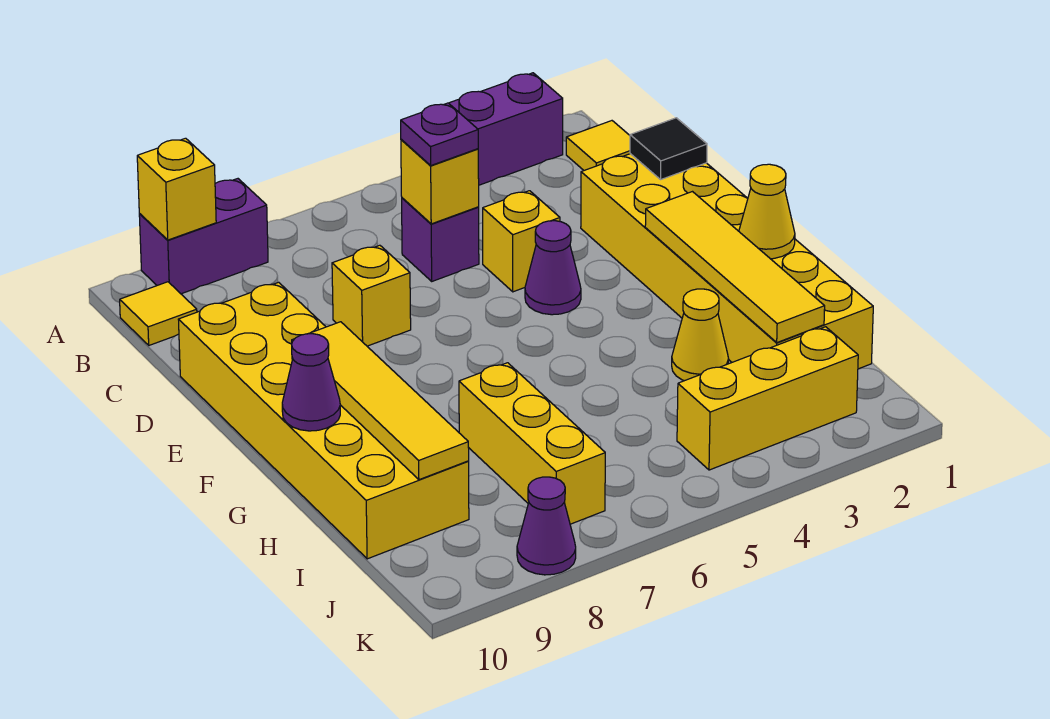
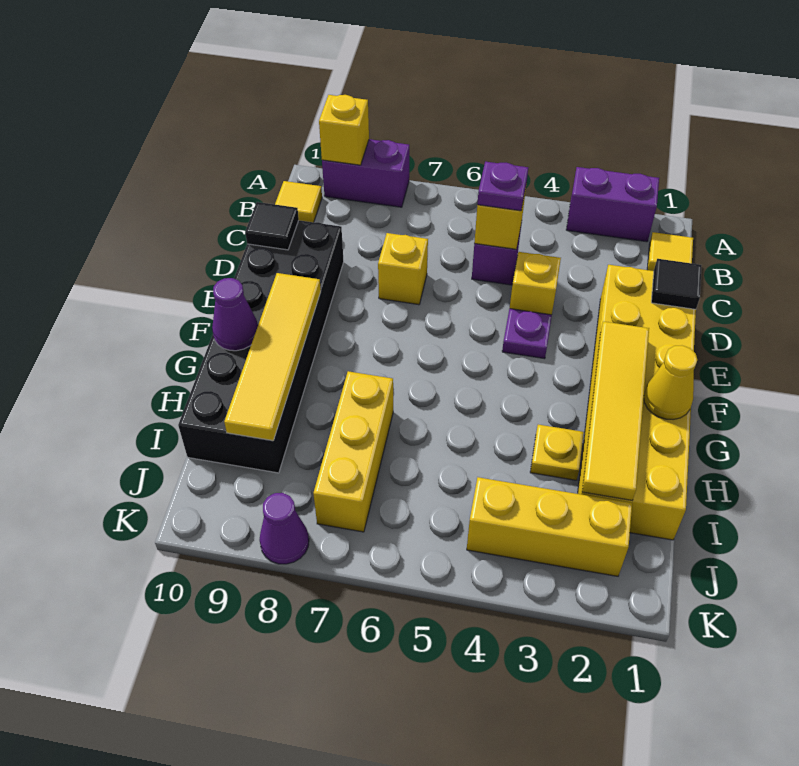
yellow 2x6 brick [178,282,469,559] -> black 2x6 brick [178,220,344,473]
none -> black 1x1 tile [245,202,299,250]
purple 1x1 cone [525,221,581,315] -> purple 1x1 plate [502,309,552,359]
yellow 1x1 cone [672,289,729,381] -> yellow 1x1 plate [530,425,584,480]

